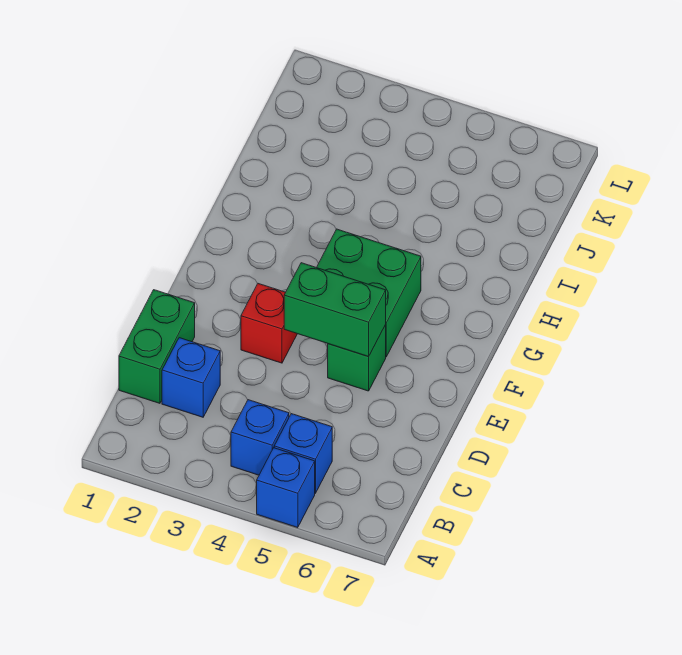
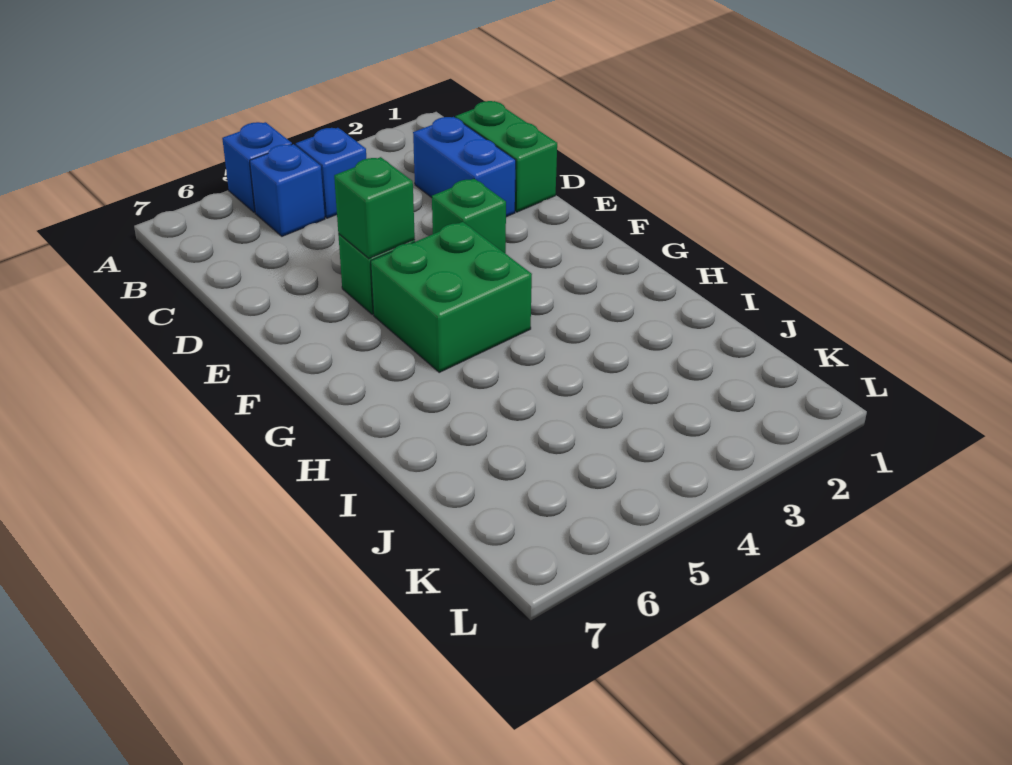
blue 1x1 brick [162,338,220,417] -> blue 1x2 brick [413,117,516,217]
red 1x1 brick [241,284,297,363] -> green 1x1 brick [432,179,506,254]
green 1x2 brick [284,263,386,357] -> green 1x1 brick [334,157,415,258]

